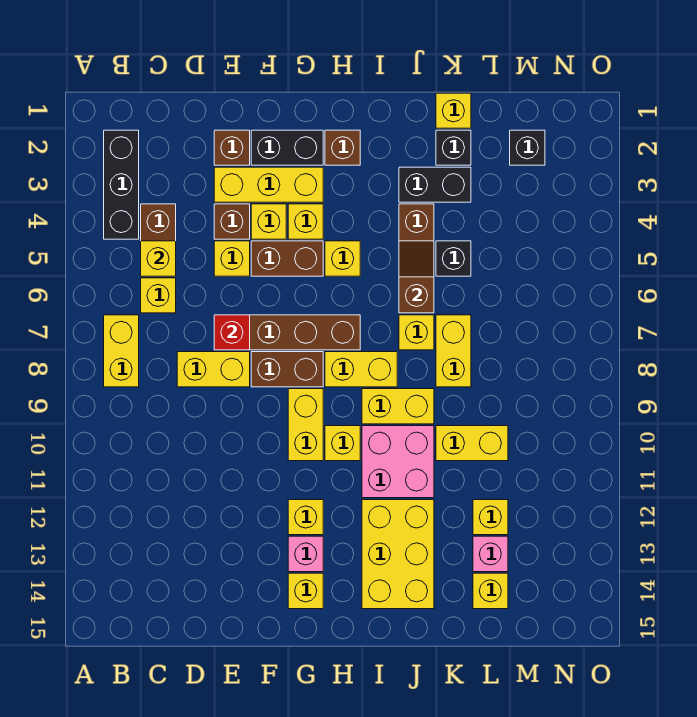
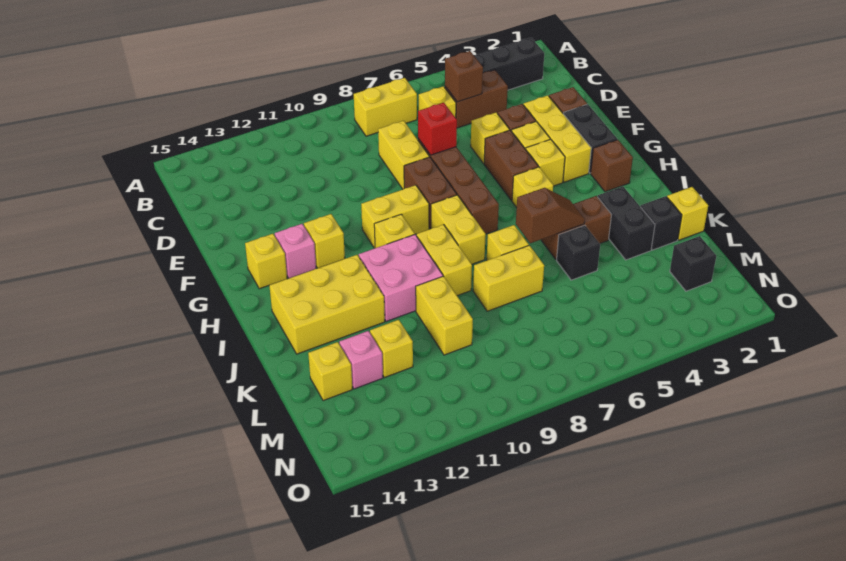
yellow 1x1 brick [141,241,176,276] -> brown 1x1 brick [445,51,483,102]

